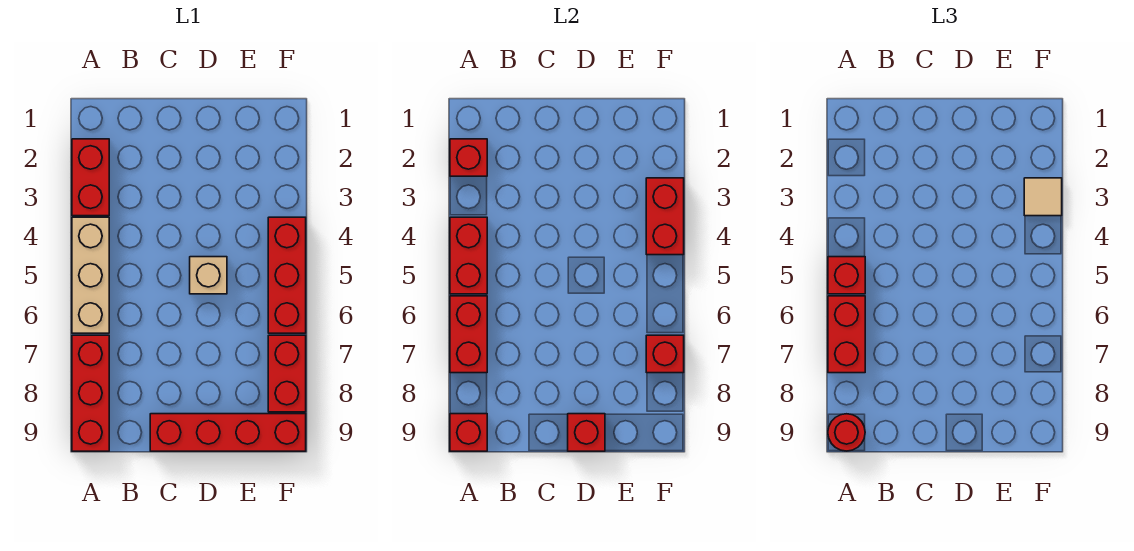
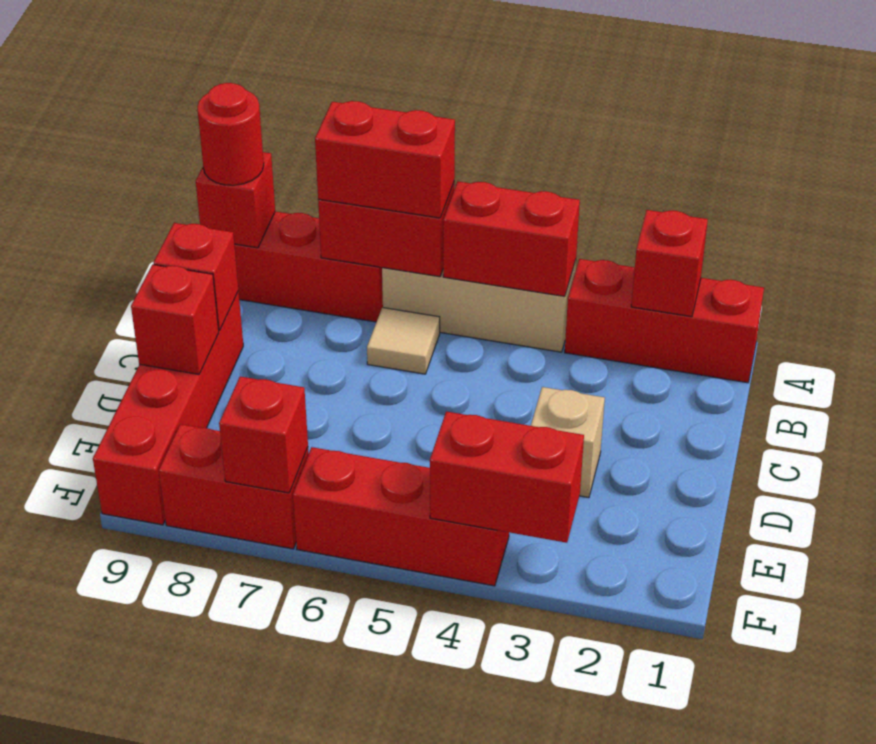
red 1x2 brick [72,139,109,216] -> red 1x3 brick [565,259,764,383]
red 1x1 brick [828,257,865,294] -> red 1x1 brick moved to [153,223,238,330]
tan 1x1 brick [190,257,227,294] -> tan 1x1 brick moved to [531,387,605,498]
tan 1x1 tile [1024,178,1062,216] -> tan 1x1 tile moved to [367,307,440,374]

